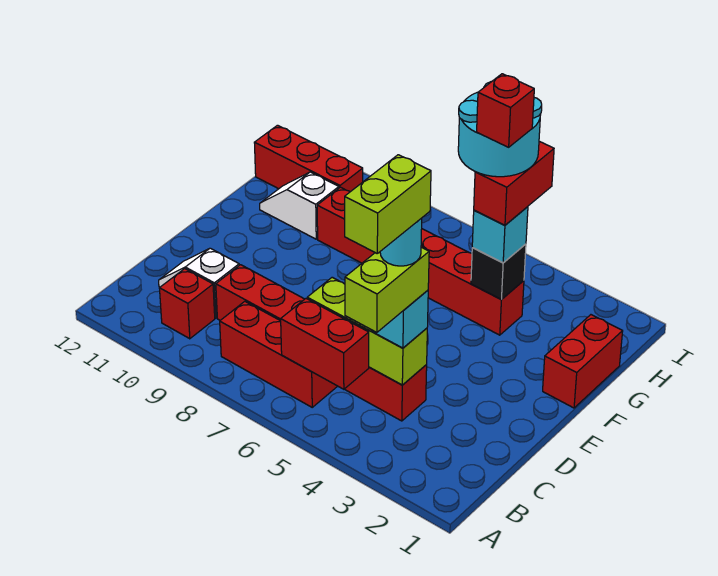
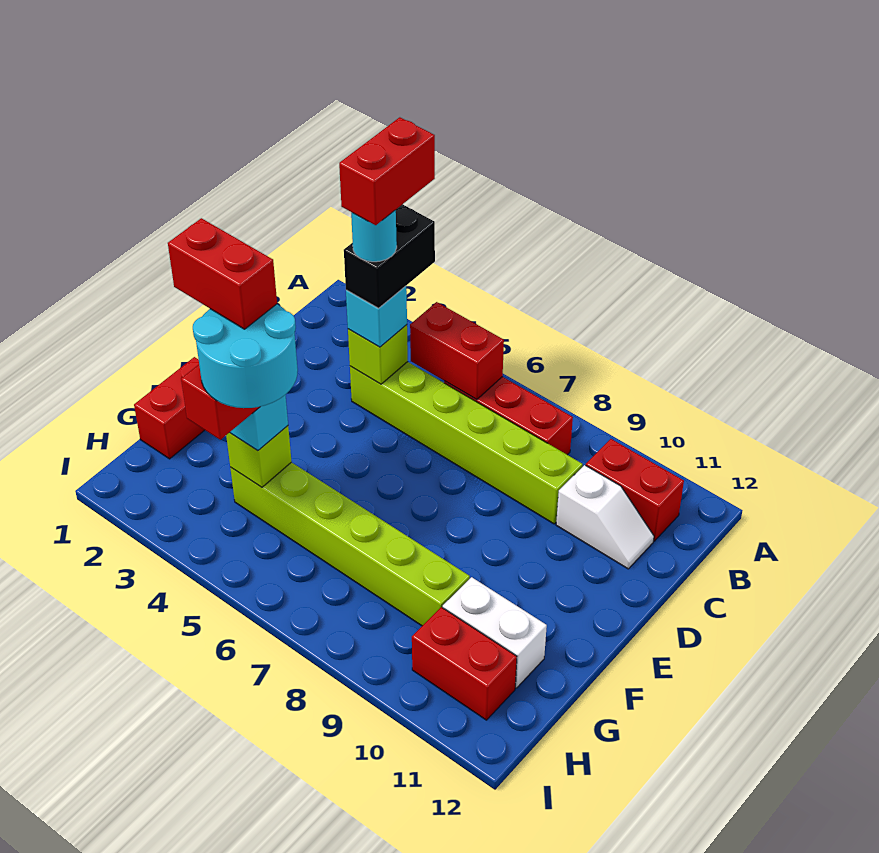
lime 1x2 brick [345,247,429,332] -> black 1x2 brick [344,204,435,308]
lime 1x2 brick [345,155,431,253] -> red 1x2 brick [339,117,435,225]
red 1x1 brick [159,269,215,339] -> red 1x2 brick [586,439,684,541]
red 1x6 brick [216,265,427,421] -> lime 1x6 brick [350,362,583,524]
lime 1x3 brick [307,277,427,385] -> lime 1x1 brick [348,325,408,384]
red 1x6 brick [317,187,524,335] -> lime 1x6 brick [230,462,470,626]
black 1x1 brick [471,244,526,299] -> lime 1x1 brick [226,426,292,487]
red 1x1 brick [477,74,534,147] -> red 1x2 brick [168,218,277,329]
white 1x2 slope [260,172,339,239] -> white 1x2 brick [443,577,547,688]
red 1x3 brick [254,125,363,192] -> red 1x2 brick [412,607,517,720]

